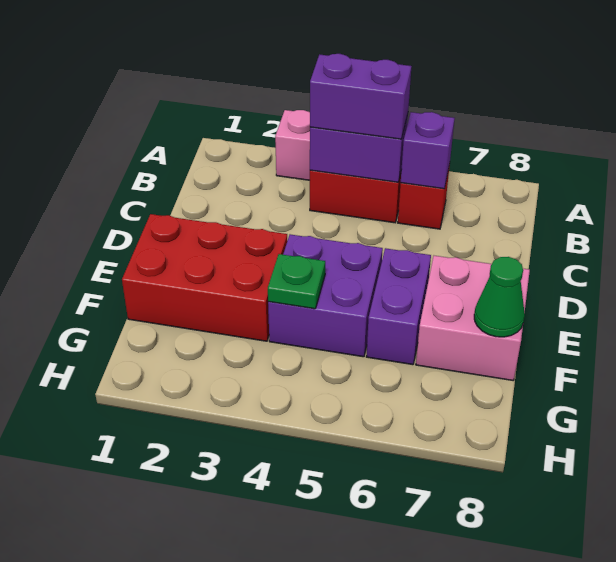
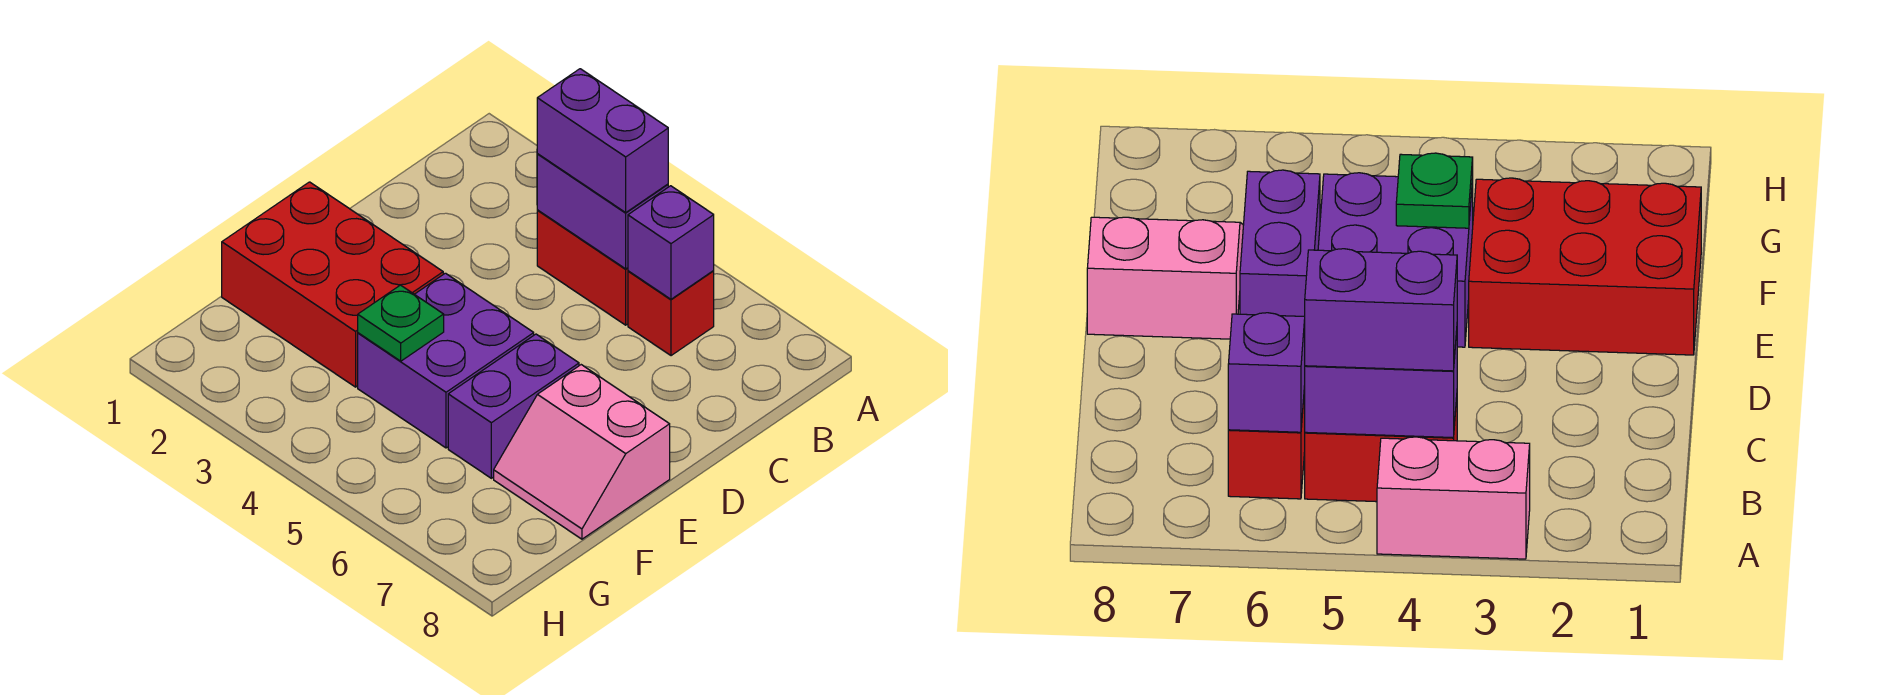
pink 2x2 brick [416,256,530,380] -> pink 2x2 slope [494,365,670,539]
green 1x1 cone [474,257,525,337] -> none

